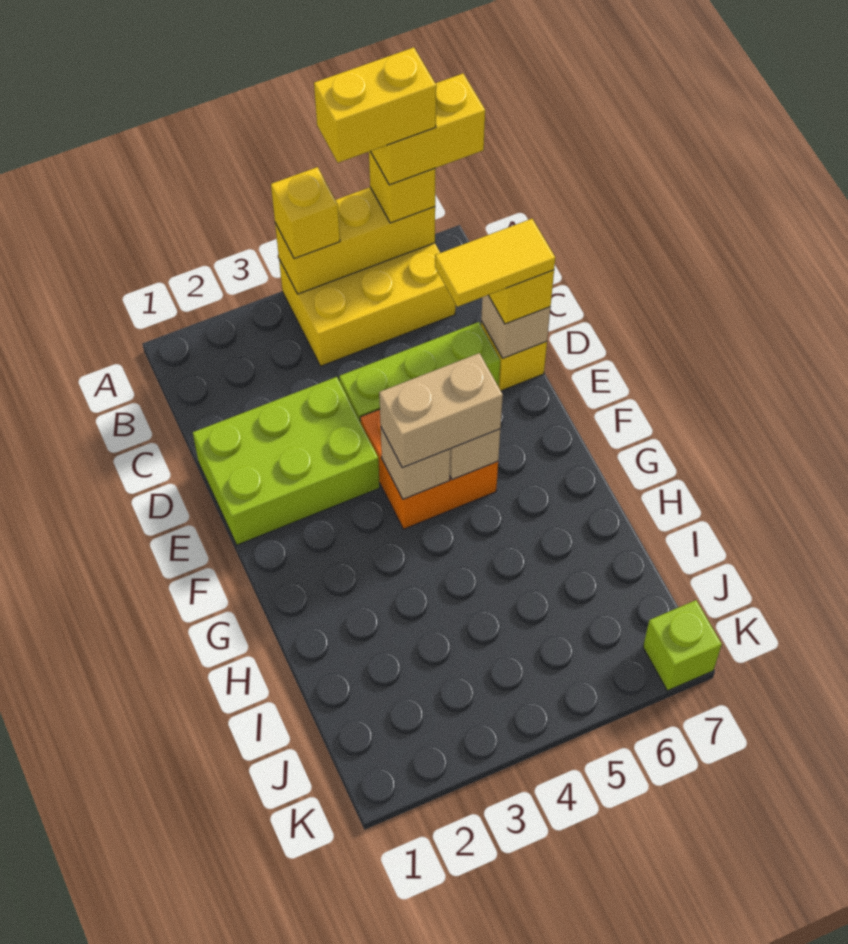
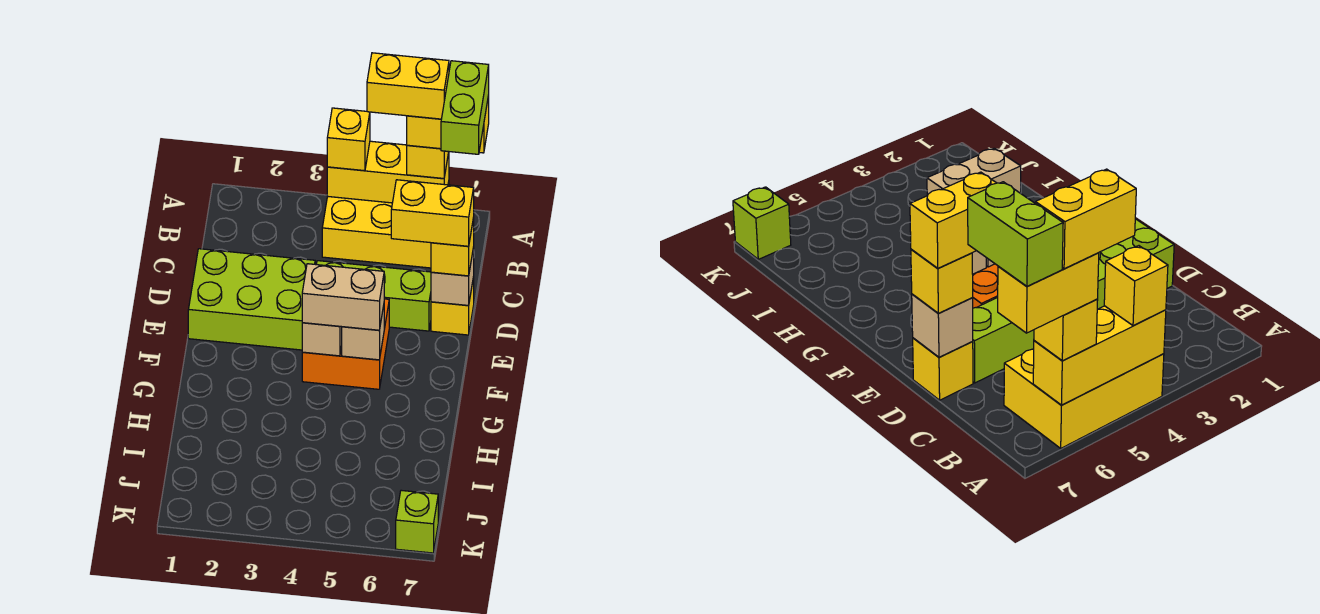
none -> lime 1x2 brick [441,61,489,154]
yellow 1x2 tile [435,219,555,307] -> yellow 1x2 brick [391,180,474,246]

